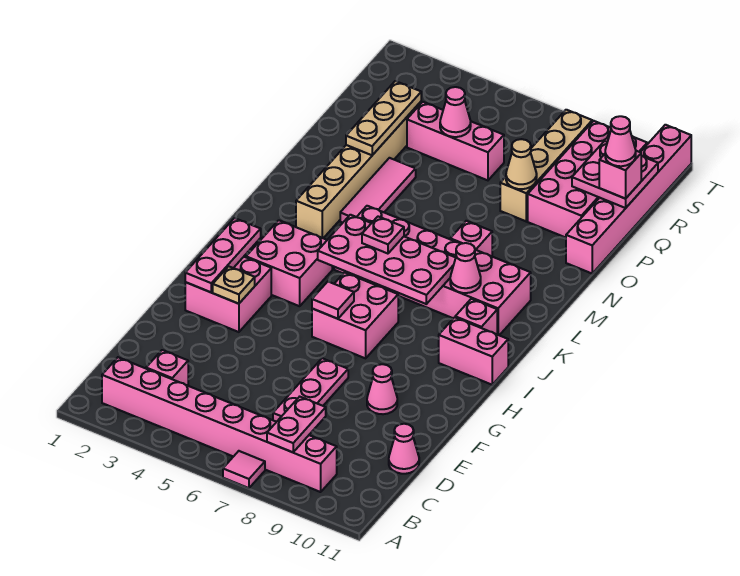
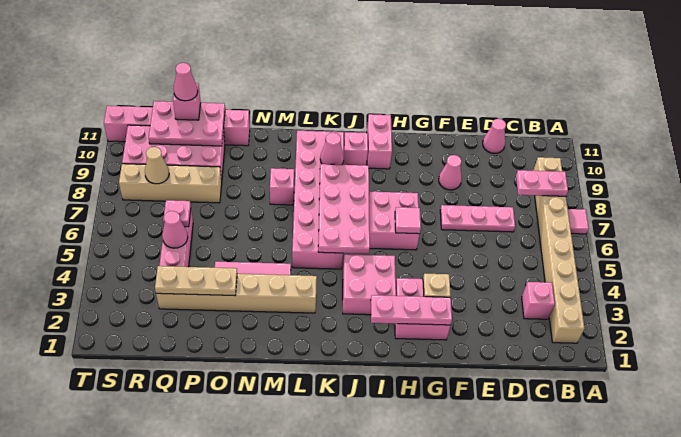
pink 1x8 brick [102,357,337,492] -> tan 1x8 brick [533,157,585,343]
pink 1x1 plate [362,217,404,254] -> pink 1x1 plate moved to [163,200,191,227]
tan 1x1 cone [506,139,537,189] -> tan 1x1 cone moved to [145,147,169,184]
pink 2x2 plate [572,141,658,208] -> pink 2x3 plate [149,101,225,146]

